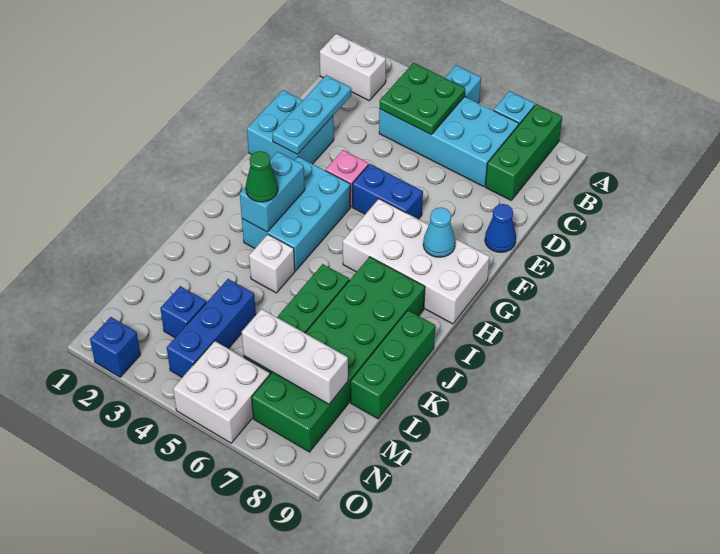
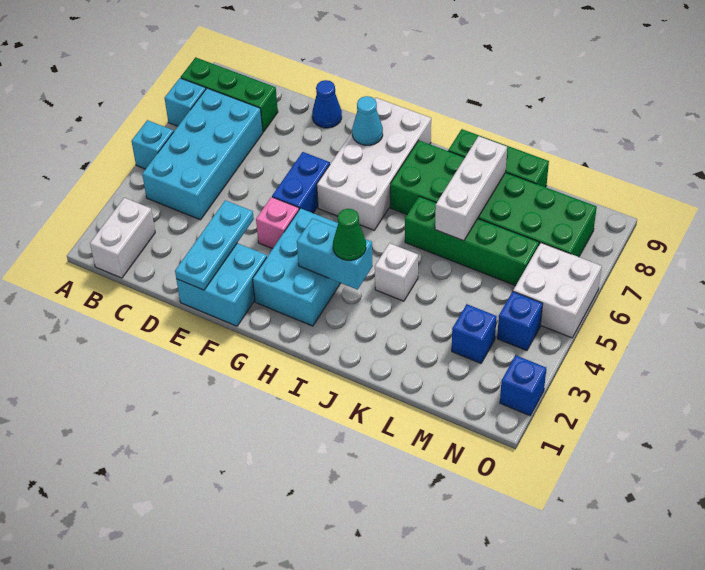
green 2x2 plate [380,63,465,135] -> none
cyan 1x3 plate [272,75,351,154] -> cyan 1x3 plate turned to [175,200,254,290]
cyan 2x3 brick [242,157,350,271] -> cyan 2x3 brick turned to [253,208,340,326]
blue 1x3 brick [167,279,256,377] -> blue 1x1 brick [497,291,543,351]
white 1x3 brick [242,309,348,404] -> white 1x3 brick moved to [435,136,507,241]

